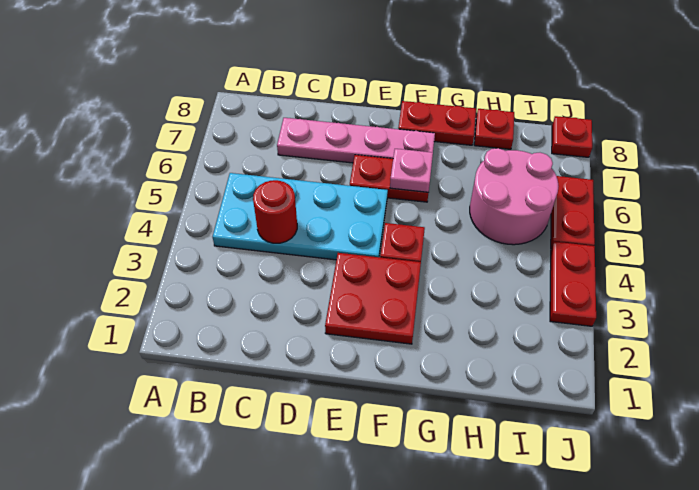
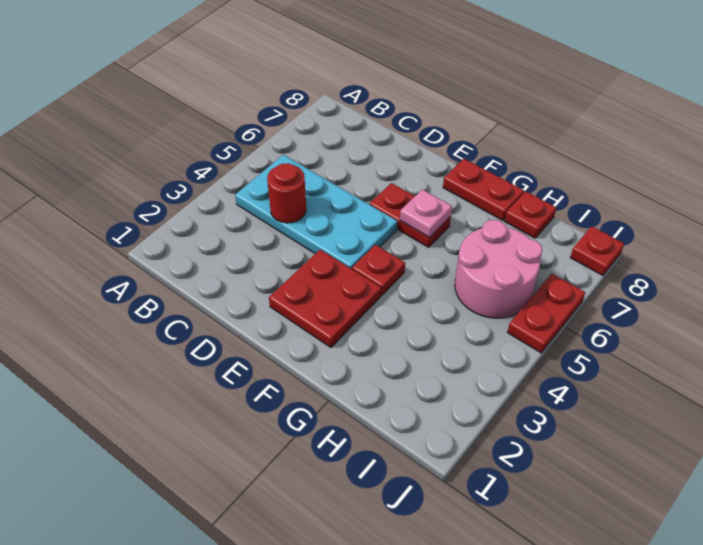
pink 1x4 plate [277,118,435,163] -> none
red 1x2 plate [550,242,596,326] -> none

